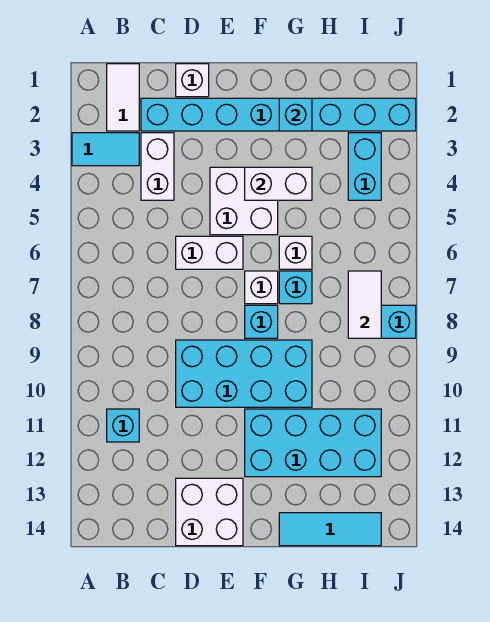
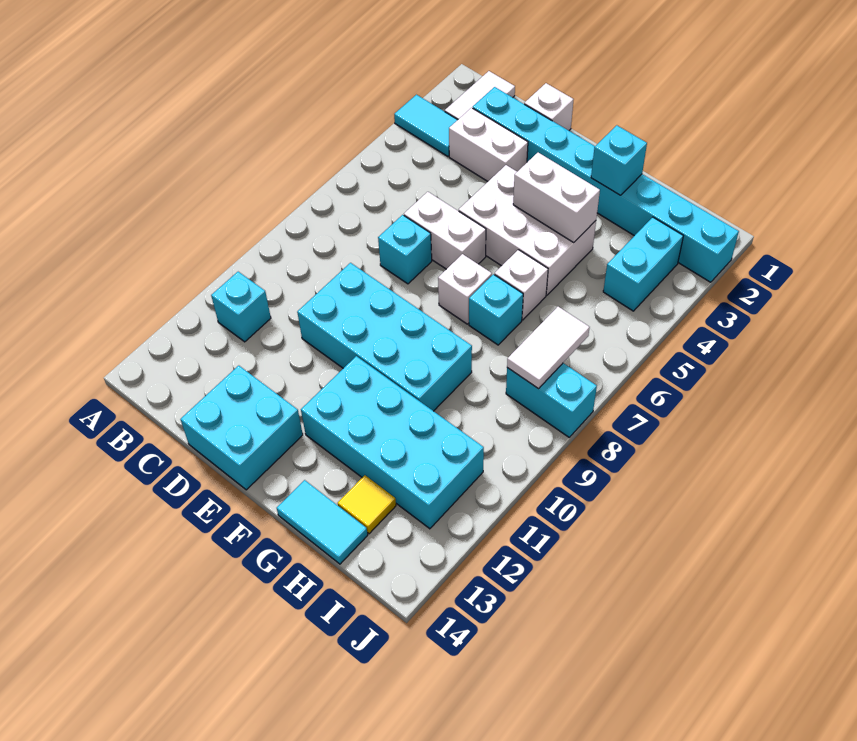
white 1x2 brick [141,133,174,200] -> white 1x2 brick turned to [449,108,528,181]
white 2x2 brick [176,478,243,546] -> cyan 2x2 brick [181,366,303,490]
white 2x2 brick [210,167,278,235] -> white 2x3 brick [459,165,596,295]
cyan 1x1 brick [245,305,278,338] -> cyan 1x1 brick moved to [378,215,432,284]
cyan 1x3 tile [279,513,381,546] -> cyan 1x2 tile [277,480,368,564]
none -> yellow 1x1 tile [338,475,396,534]

